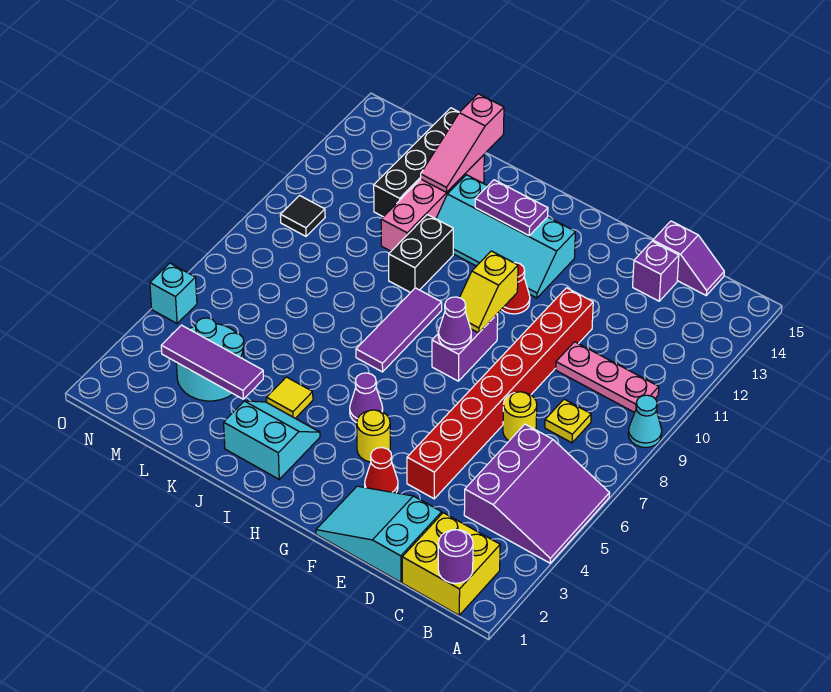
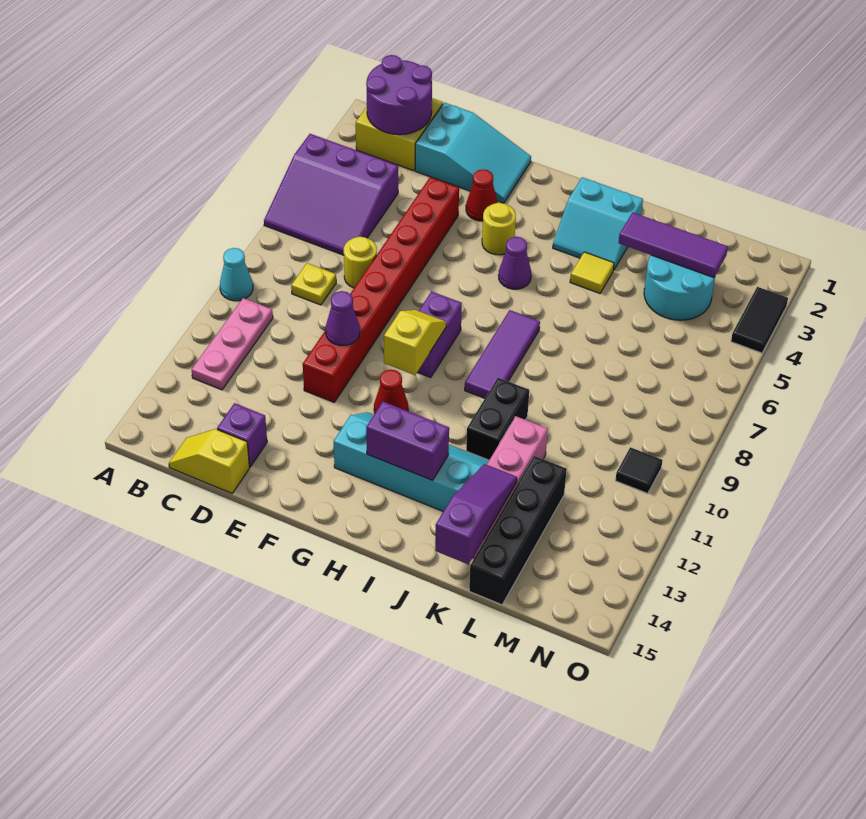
purple 3x3 slope [464,424,610,563] -> purple 3x3 slope turned to [264,134,398,255]
purple 1x1 round brick [438,530,473,583] -> purple 2x2 round brick [366,55,432,135]
pink 1x3 plate [556,342,659,413] -> pink 1x3 plate turned to [192,298,273,390]
purple 1x2 slope [653,221,724,295] -> yellow 1x2 slope [169,429,250,493]
purple 1x1 cone [438,297,471,349] -> purple 1x1 cone moved to [326,291,360,346]
purple 1x2 plate [475,180,548,235] -> purple 1x2 brick [366,402,449,480]
pink 1x3 slope [421,94,504,192] -> purple 1x3 slope [435,464,517,564]
none -> black 1x2 tile [731,287,788,353]
cyan 1x1 brick [150,263,197,323] -> none

